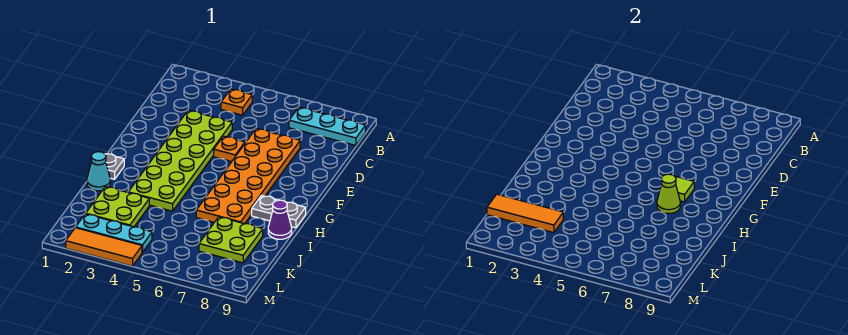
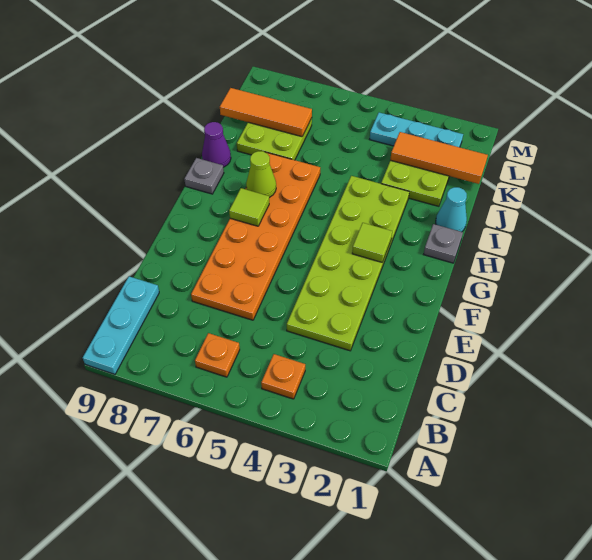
cyan 1x3 plate [289,107,366,146] -> cyan 1x3 plate turned to [83,276,159,374]
orange 1x1 plate [214,136,245,162] -> orange 1x1 plate moved to [195,333,240,377]
none -> lime 1x1 tile [352,223,392,262]
grey 1x2 plate [252,196,306,228] -> grey 1x1 plate [184,158,224,194]
orange 1x3 tile [66,228,142,266] -> orange 1x3 tile moved to [220,88,312,137]

